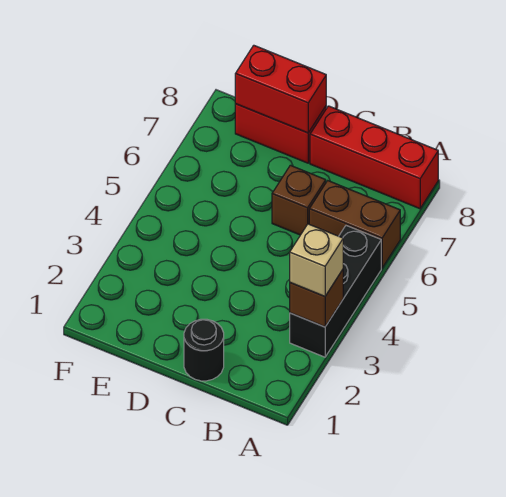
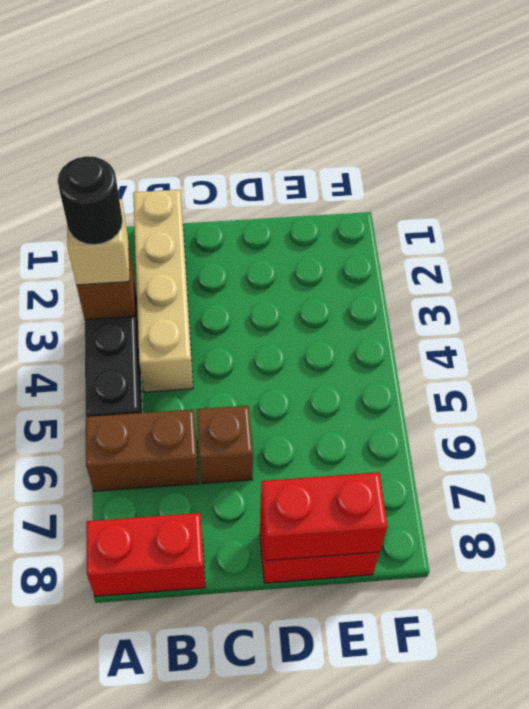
red 1x3 brick [310,106,438,209] -> red 1x2 brick [86,513,205,596]
none -> tan 1x4 brick [133,190,193,392]
black 1x1 round brick [184,319,224,381] -> black 1x1 round brick moved to [57,156,123,245]

